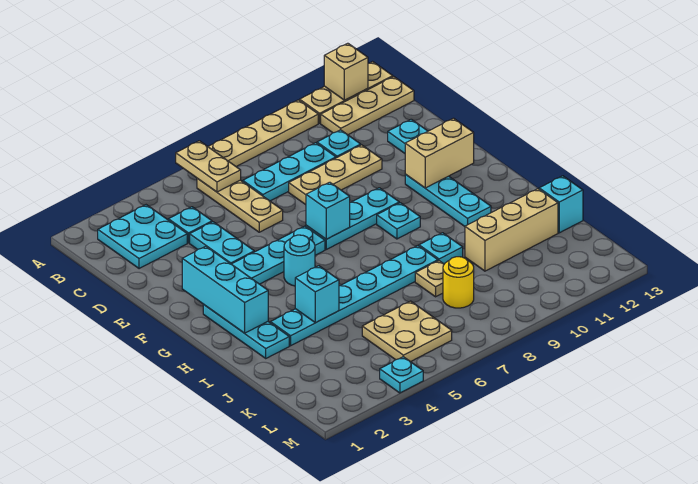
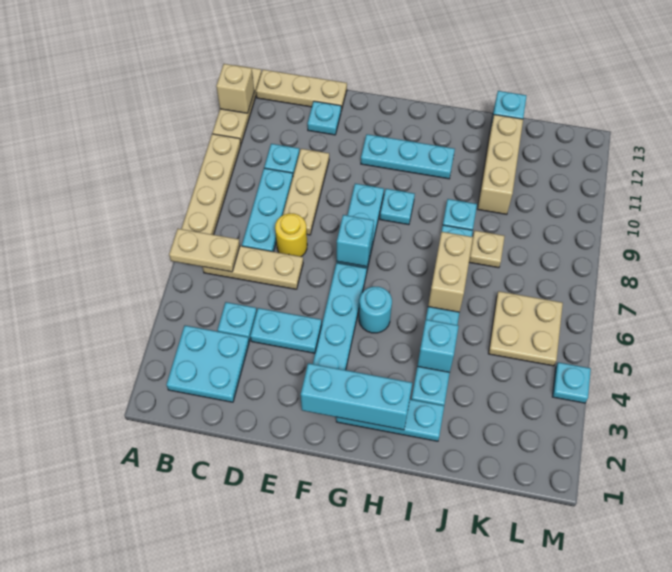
tan 1x3 plate [321,77,414,135] -> tan 1x3 plate turned to [256,70,347,111]
tan 1x2 brick [405,118,474,188] -> tan 1x2 brick moved to [428,232,473,312]
yellow 1x1 round brick [443,257,474,308] -> yellow 1x1 round brick moved to [275,213,307,257]

